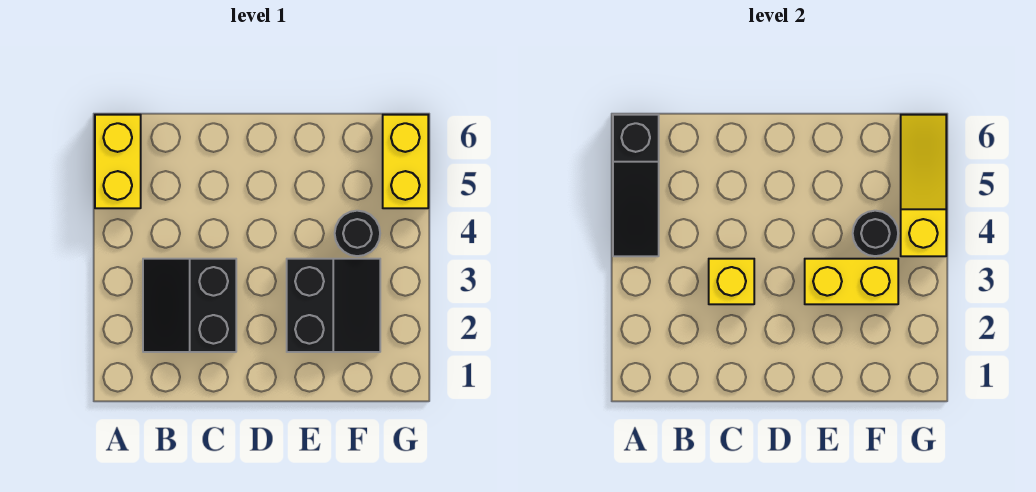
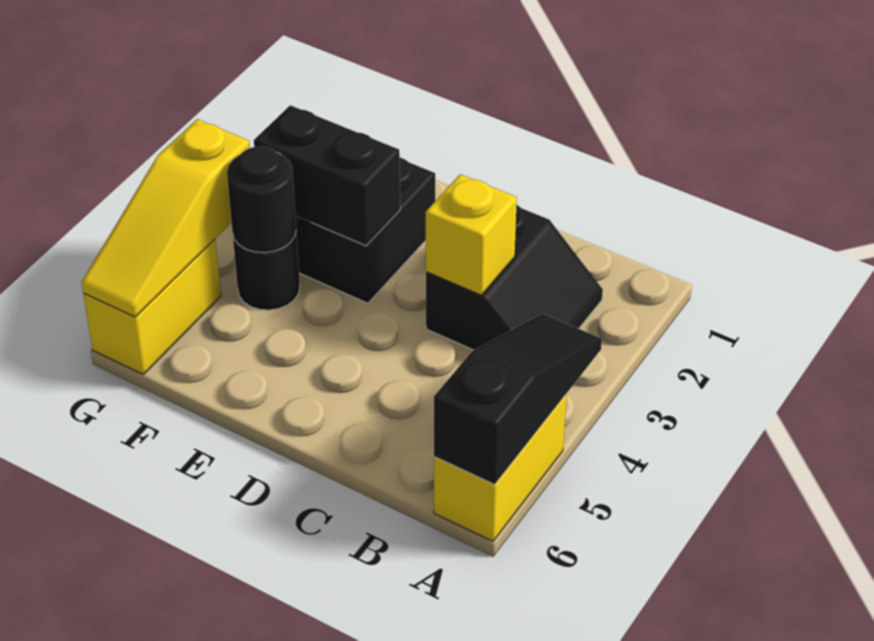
yellow 1x2 brick [805,259,898,304] -> black 1x2 brick [254,105,400,246]

